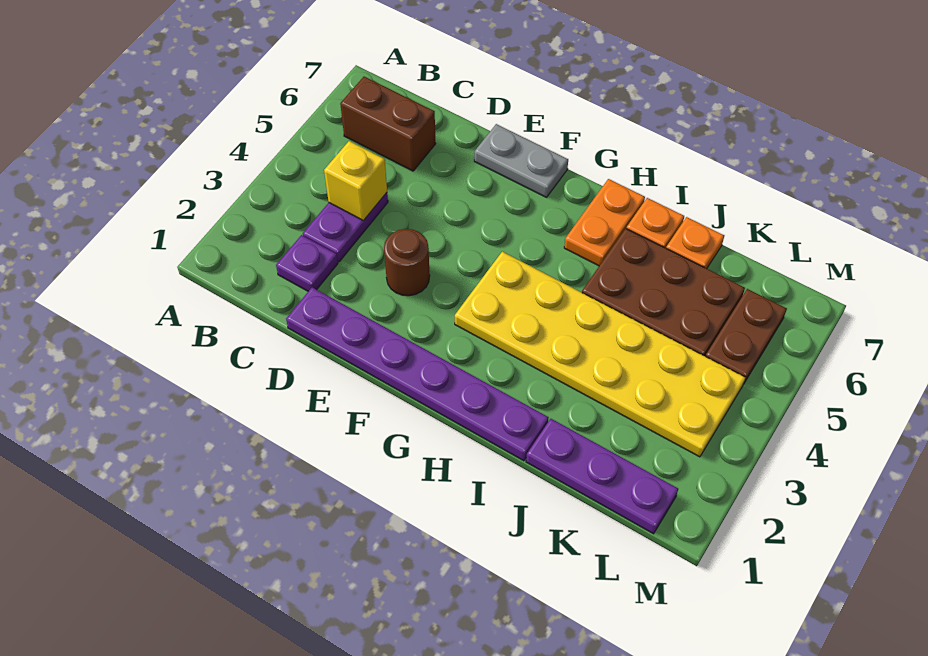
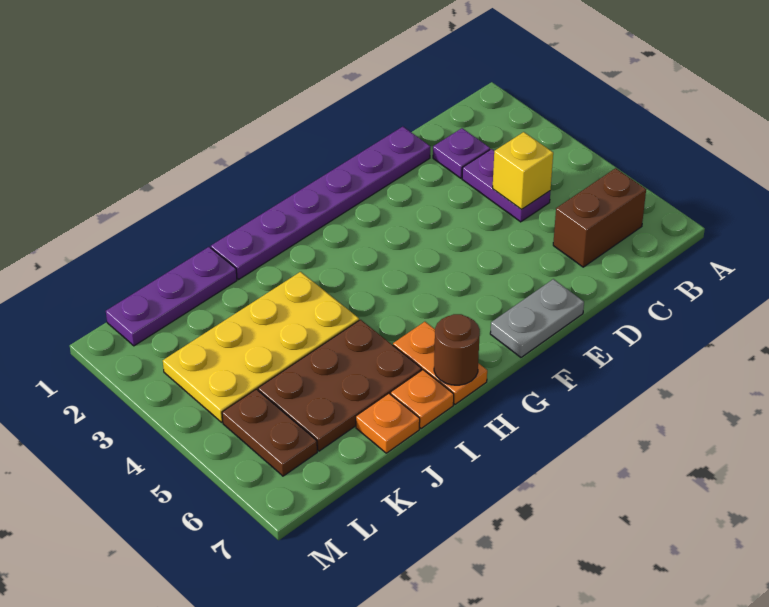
brown 1x1 round brick [384,229,430,296] -> brown 1x1 round brick moved to [434,314,480,385]
yellow 2x6 plate [455,252,745,457] -> yellow 2x4 plate [163,272,359,422]

